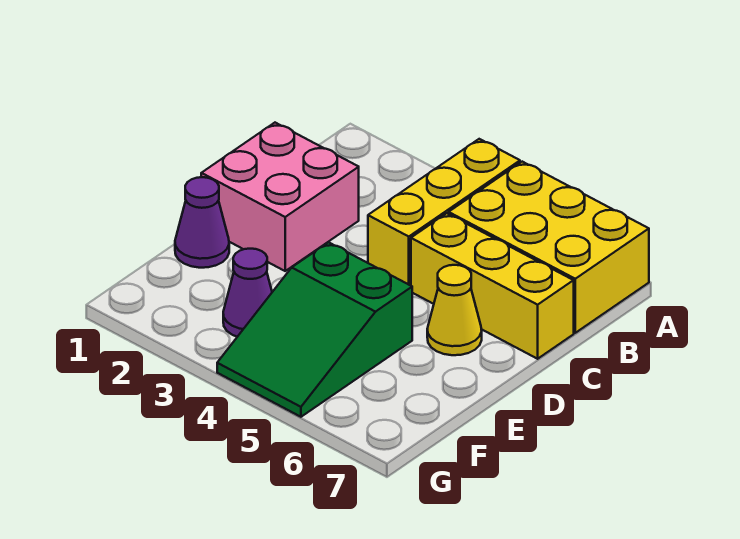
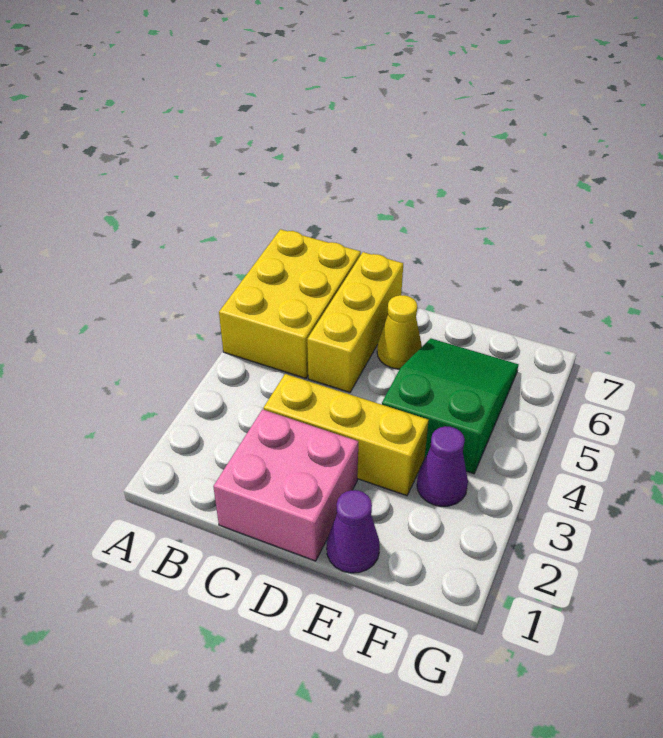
yellow 1x3 brick [368,139,520,286] -> yellow 1x3 brick moved to [263,374,429,496]
green 2x3 slope [217,242,412,417] -> green 2x3 slope turned to [382,338,519,474]

